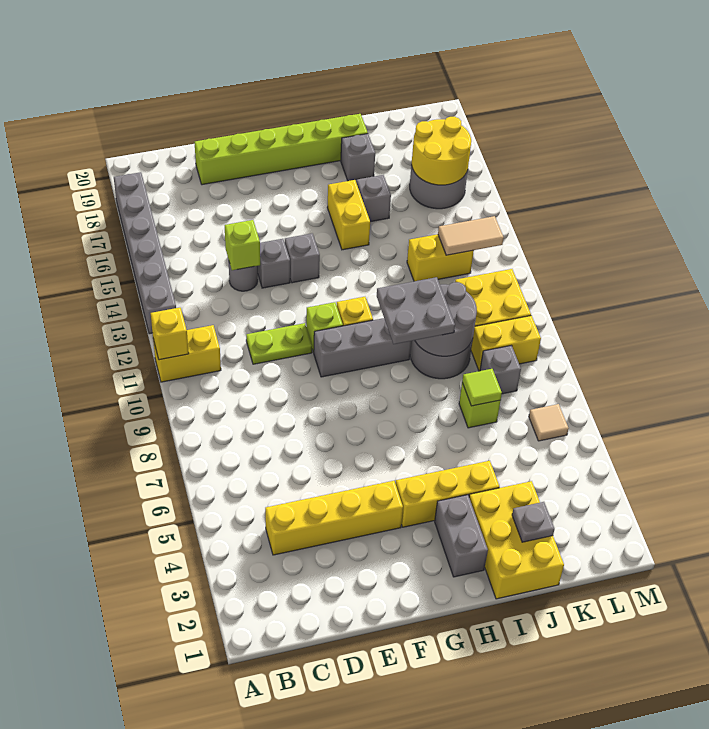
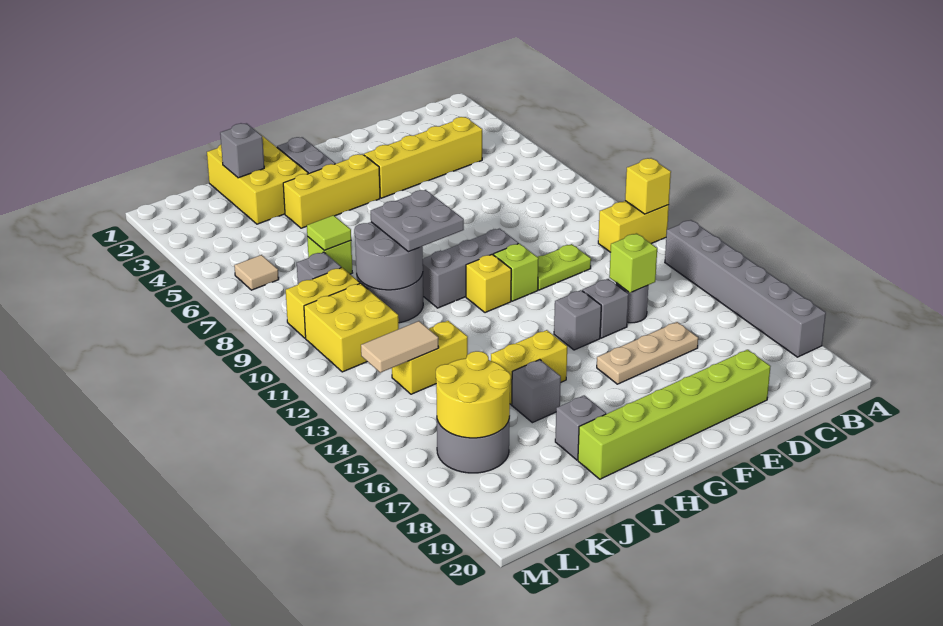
none -> tan 1x3 plate [597,322,698,384]
yellow 1x2 brick [327,180,370,250] -> yellow 1x2 brick turned to [491,330,567,405]
grey 1x1 plate [512,502,555,542] -> grey 1x1 brick [220,123,264,178]

